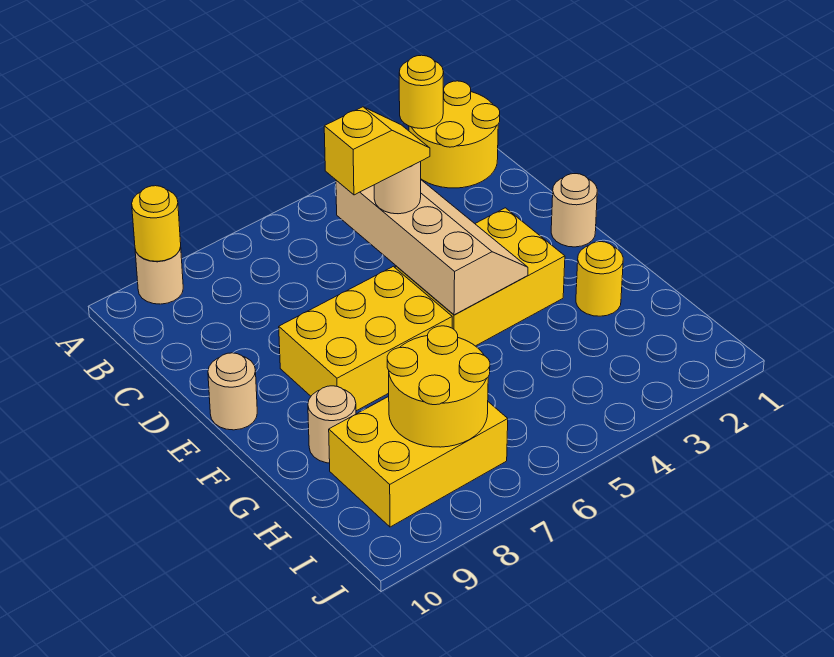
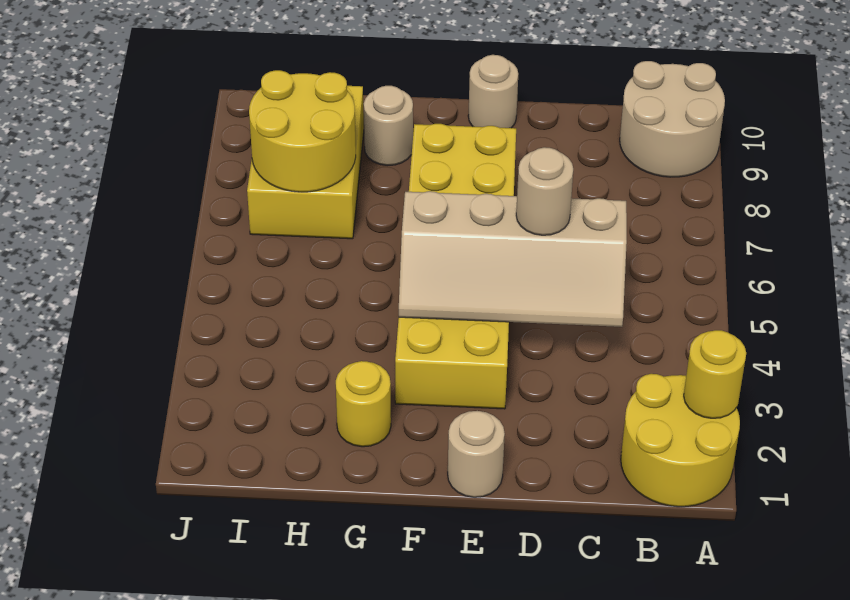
tan 1x1 round brick [135,247,183,304] -> tan 2x2 round brick [620,61,725,177]
yellow 1x1 round brick [132,186,181,261] -> none
yellow 1x2 slope [324,107,430,195] -> none

